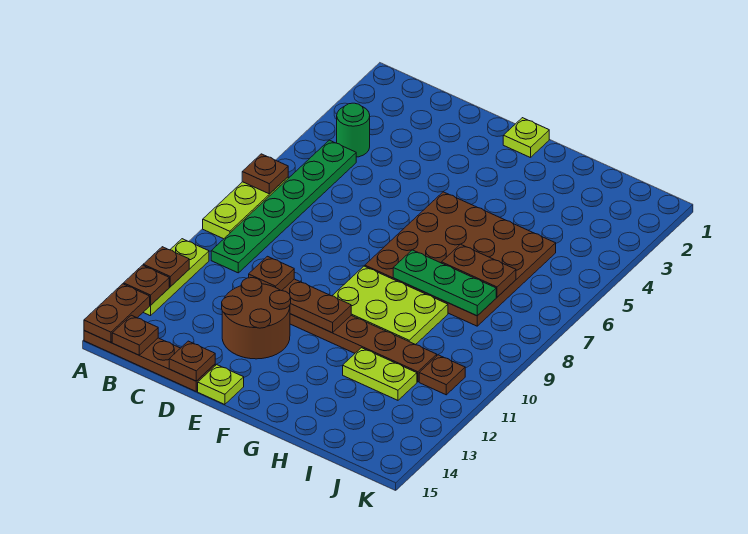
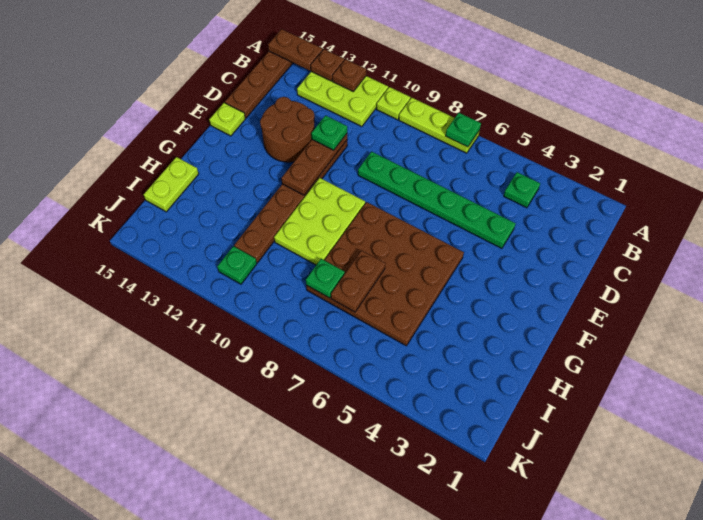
brown 1x1 plate [242,154,288,194] -> green 1x1 plate [446,113,481,147]
lime 1x3 plate [143,239,209,316] -> lime 2x3 plate [297,72,388,127]
green 1x1 round brick [337,103,370,157] -> green 1x1 plate [504,172,540,208]
green 1x6 plate [211,140,356,273] -> green 1x6 plate moved to [358,152,516,248]
brown 1x1 plate [112,315,158,355] -> none
brown 1x1 plate [249,256,294,291] -> green 1x1 plate [311,115,347,150]
brown 1x1 plate [169,341,215,381] -> none
lime 1x1 plate [503,118,549,158] -> lime 1x1 plate moved to [376,87,411,120]
green 1x3 plate [393,250,496,316] -> green 1x1 plate [306,259,345,298]
lime 1x2 plate [343,348,417,400] -> lime 1x2 plate moved to [144,157,199,212]
brown 1x1 plate [419,355,465,395] -> green 1x1 plate [217,246,257,284]

